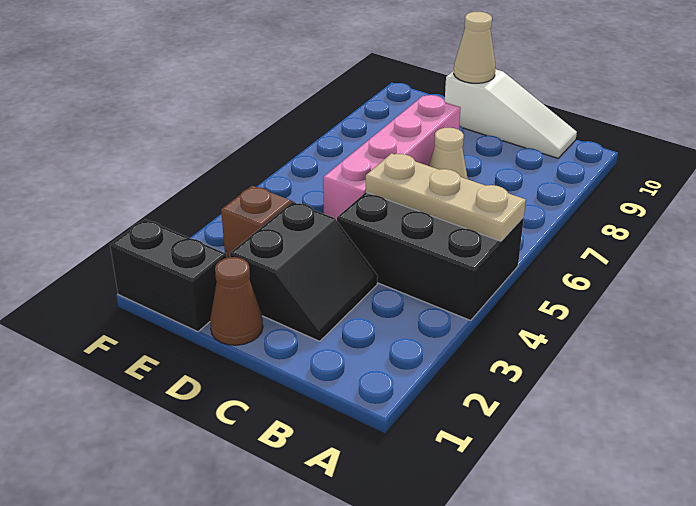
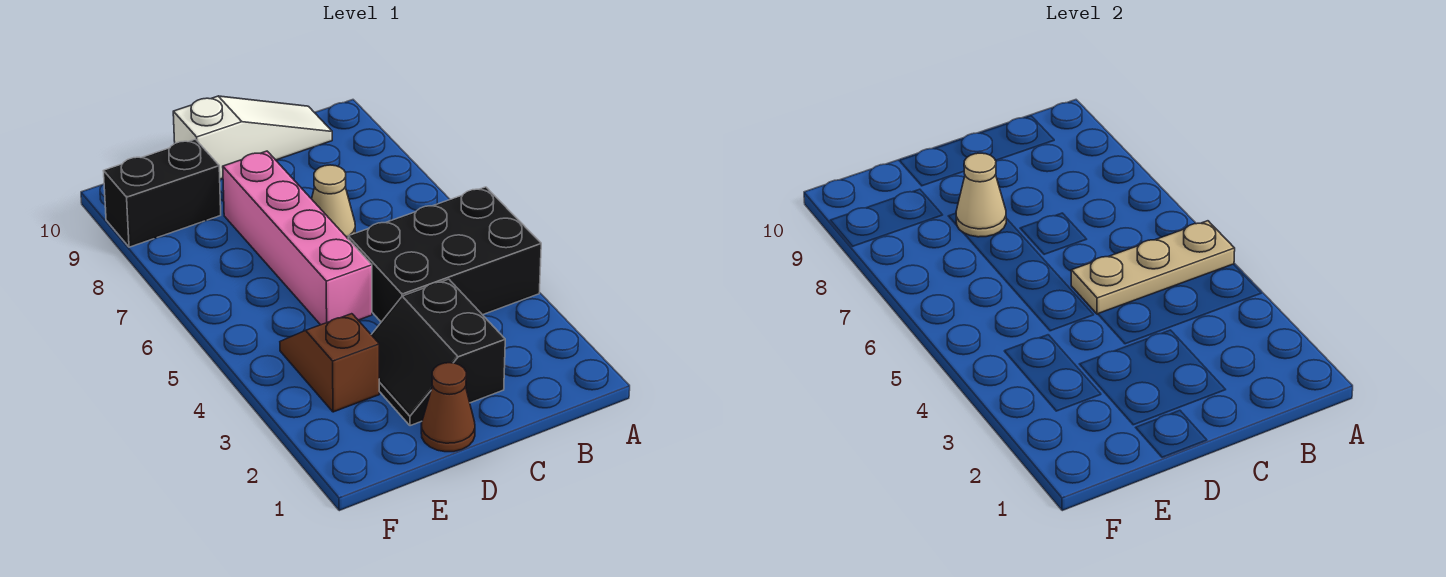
black 2x2 slope [230,202,378,341] -> black 2x2 slope turned to [371,279,505,426]
tan 1x1 cone [454,12,495,83] -> tan 1x1 cone moved to [956,153,1006,237]
black 1x2 brick [110,219,227,332] -> black 1x2 brick moved to [104,139,221,247]

